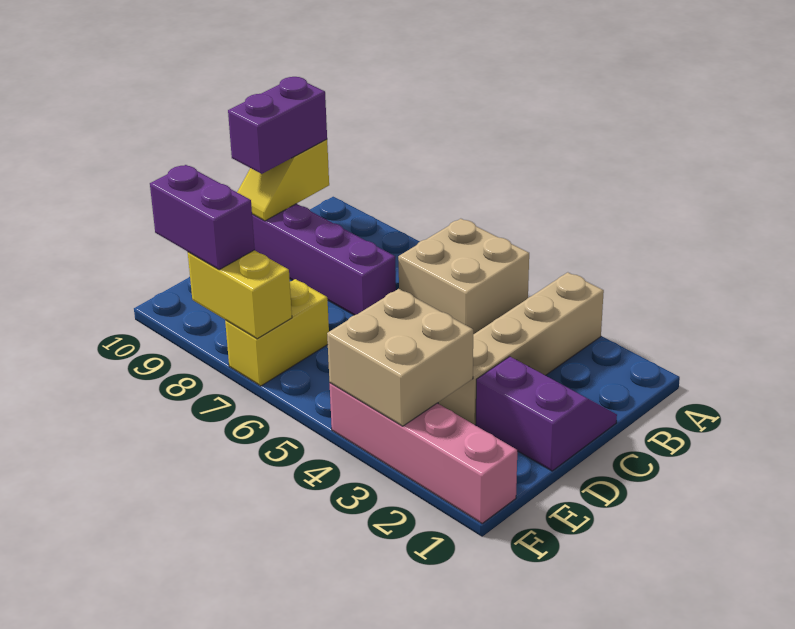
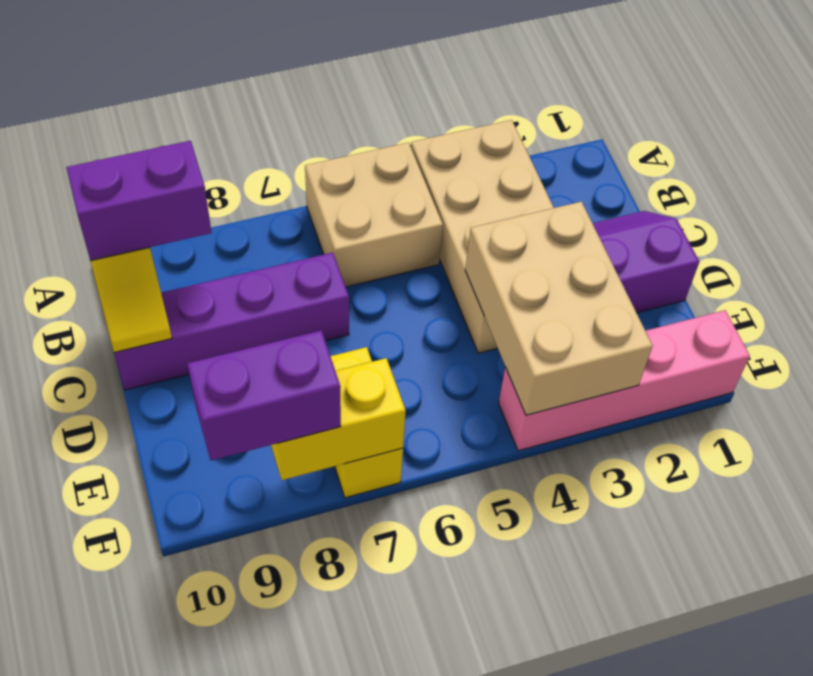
tan 1x4 brick [438,272,604,425] -> tan 2x4 brick [411,120,554,353]
purple 1x2 brick [228,77,327,174] -> purple 1x2 brick turned to [66,141,212,261]
tan 2x2 brick [327,289,473,426] -> tan 2x3 brick [465,202,653,415]

